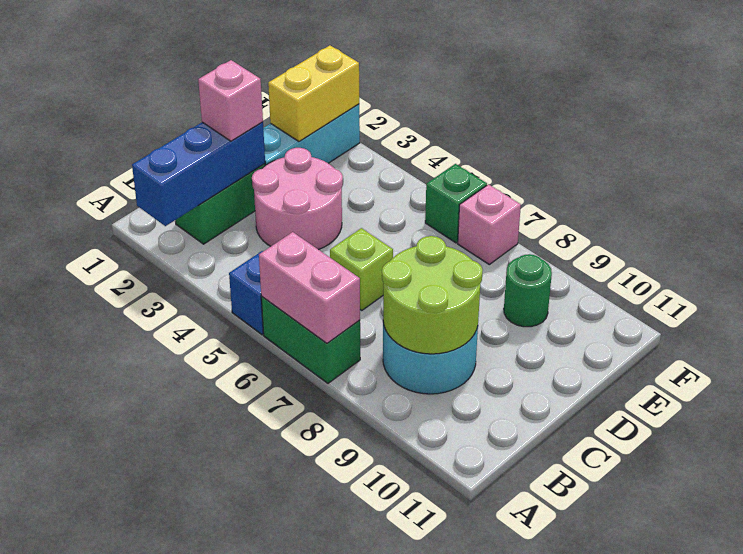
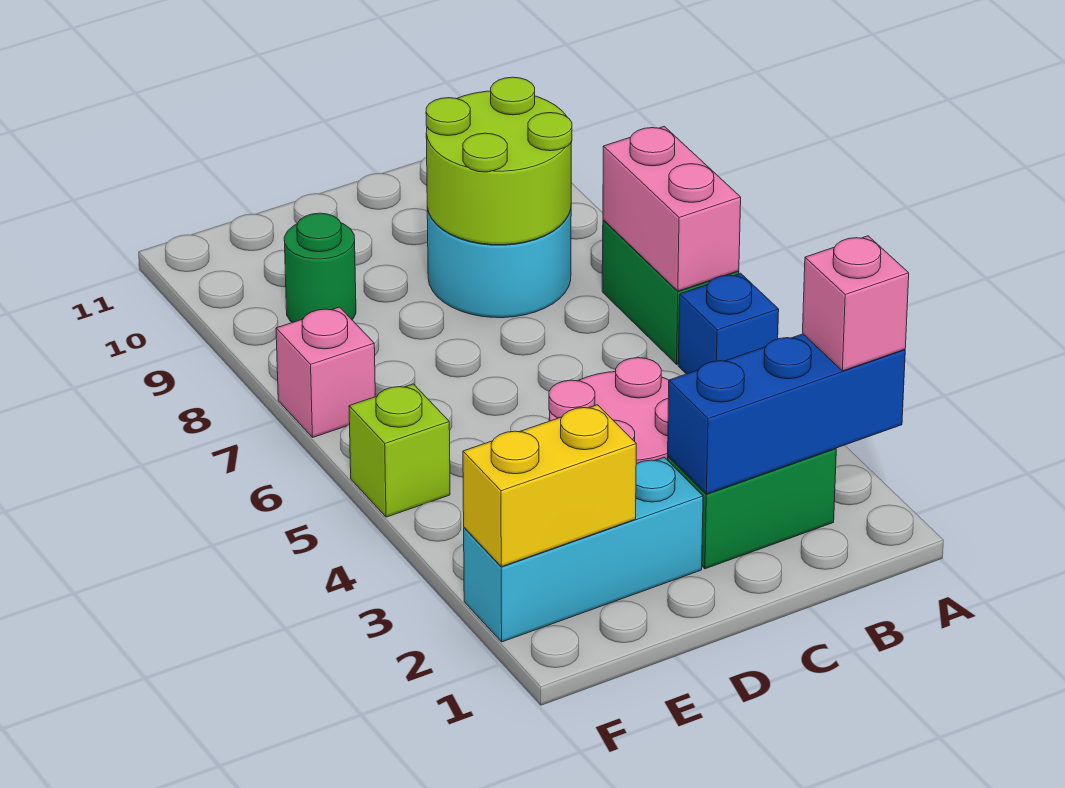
pink 1x1 brick [198,60,263,141] -> pink 1x1 brick moved to [803,236,909,371]
lime 1x1 brick [330,228,393,310] -> lime 1x1 brick moved to [349,384,450,517]
green 1x1 brick [425,164,487,243] -> none

